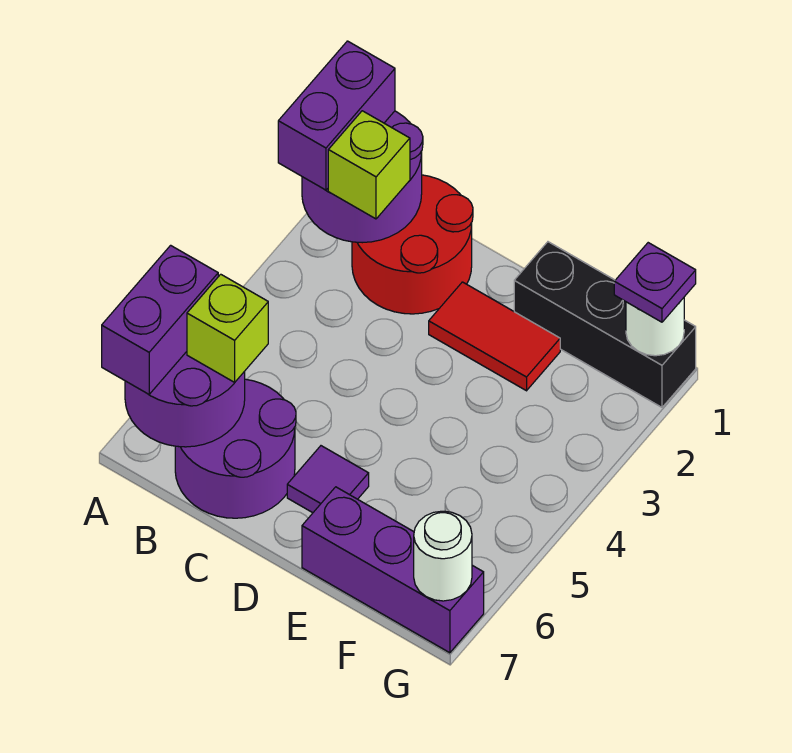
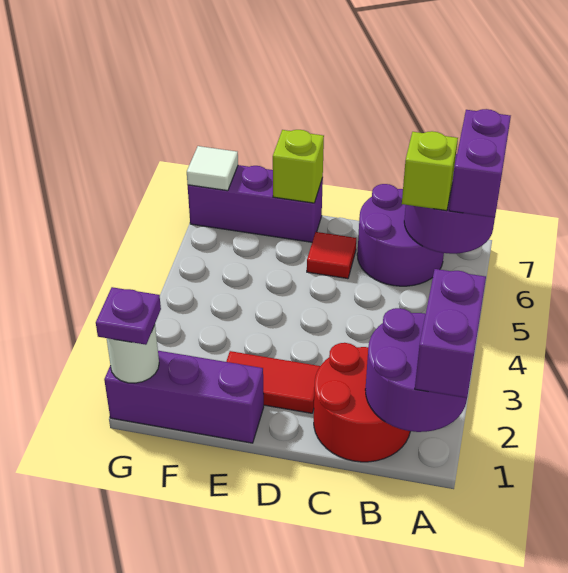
lime 1x1 brick [328,111,410,219] -> lime 1x1 brick moved to [273,130,324,203]
purple 1x1 tile [287,446,369,513] -> red 1x1 tile [307,232,356,279]
black 1x3 brick [514,242,696,407] -> purple 1x3 brick [104,351,264,443]
white 1x1 round brick [414,511,472,601] -> white 1x1 tile [187,146,238,191]

